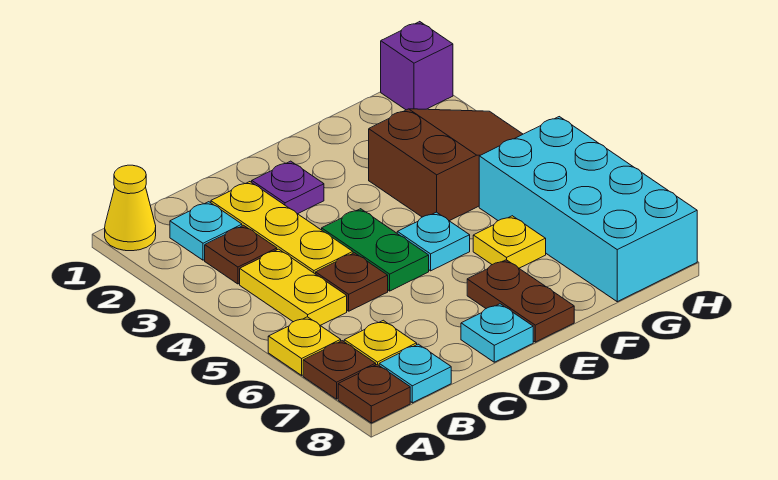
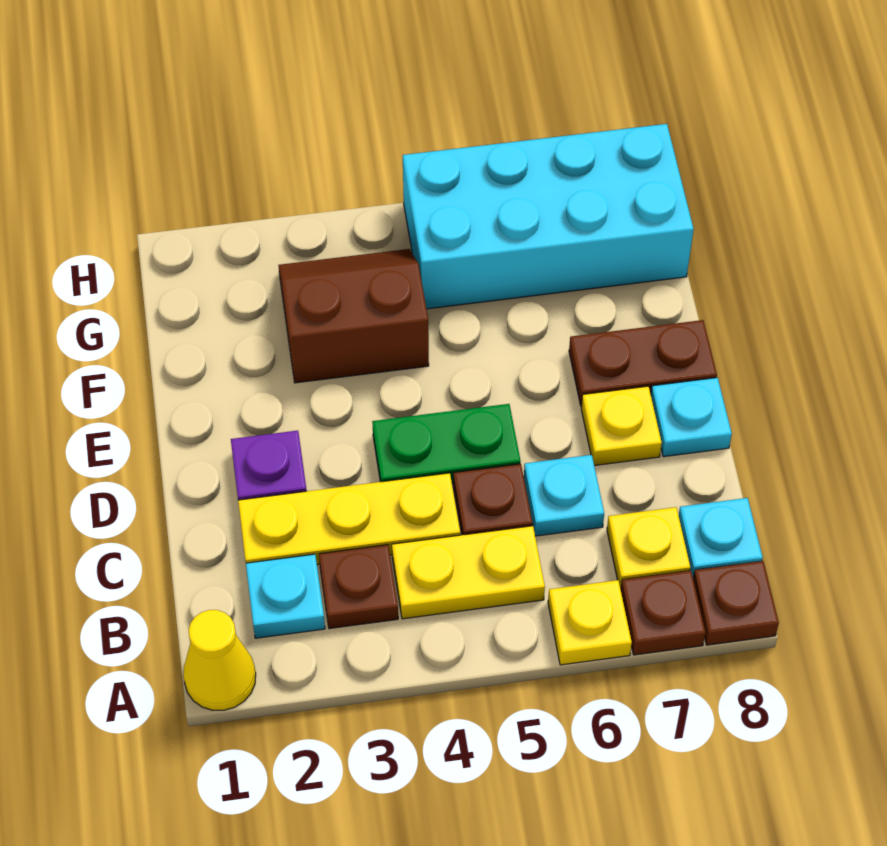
cyan 1x1 plate [397,212,470,271] -> cyan 1x1 plate moved to [524,455,604,536]
brown 2x3 slope [369,109,523,221] -> brown 2x2 slope [279,249,429,383]
yellow 1x1 plate [473,216,546,268] -> yellow 1x1 plate moved to [581,386,662,466]
purple 1x1 brick [381,22,453,110] -> none

